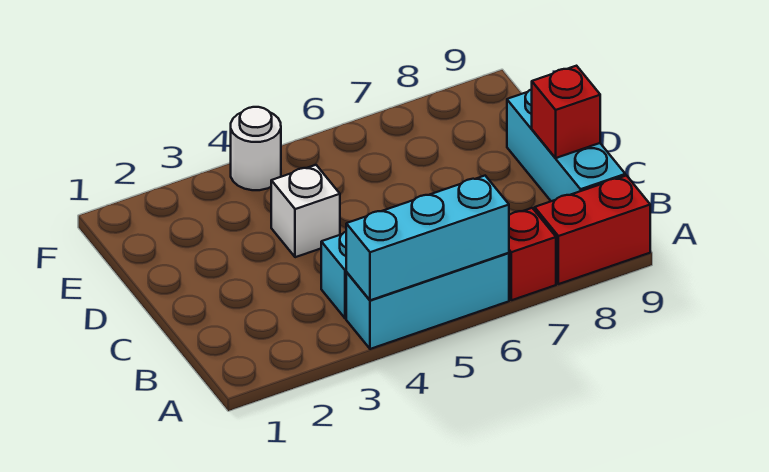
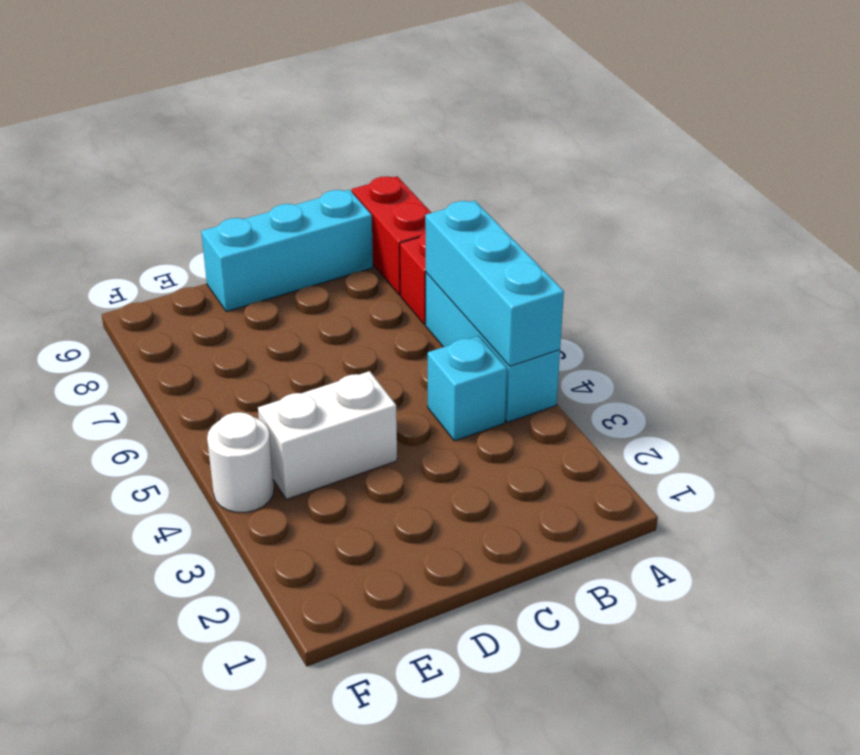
red 1x1 brick [532,66,600,158] -> none
white 1x1 brick [271,165,340,257] -> white 1x2 brick [258,371,397,499]

